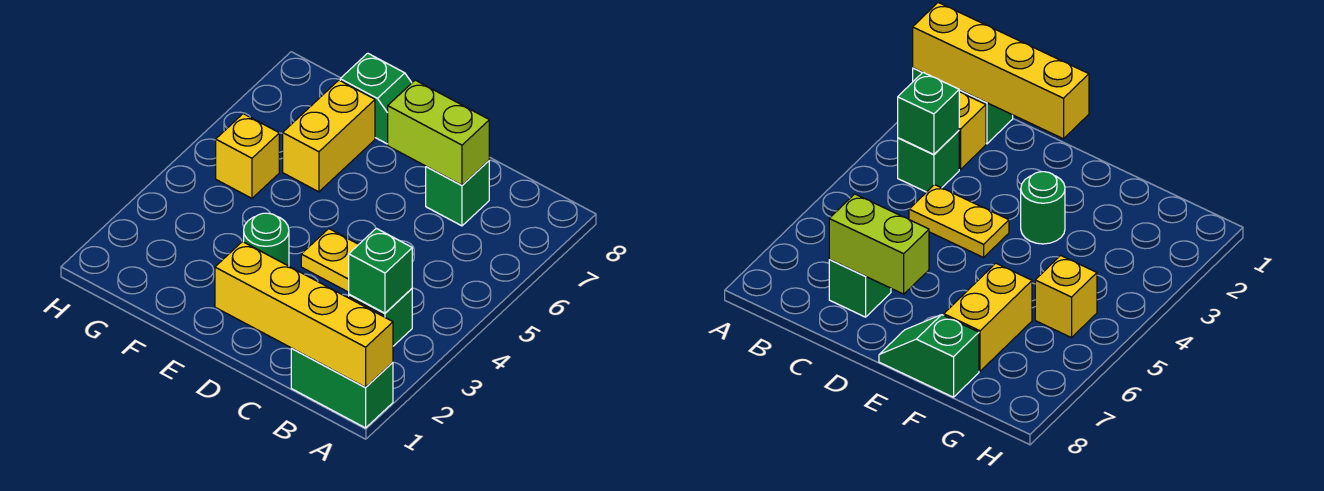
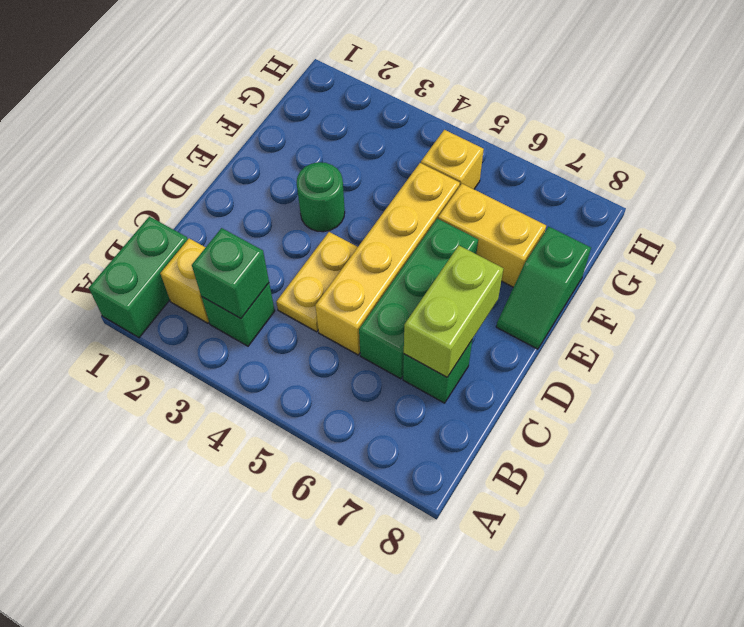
yellow 1x4 brick [215,242,393,387] -> yellow 1x4 brick moved to [315,163,460,355]
none -> green 1x3 brick [359,219,478,379]

